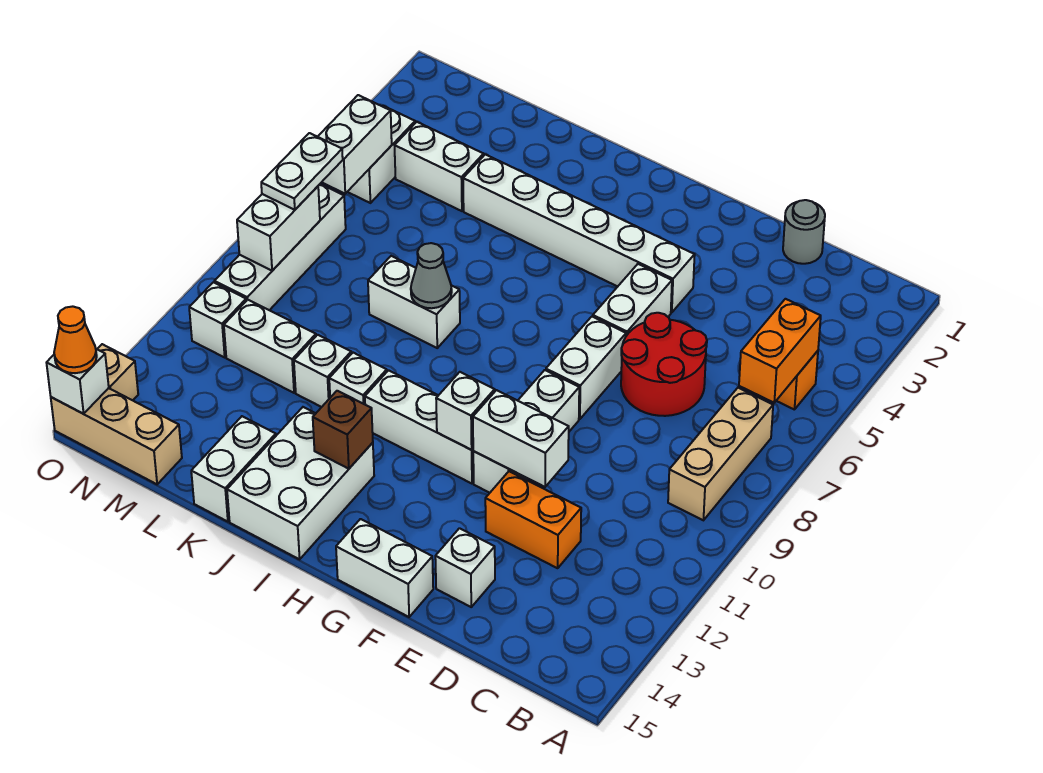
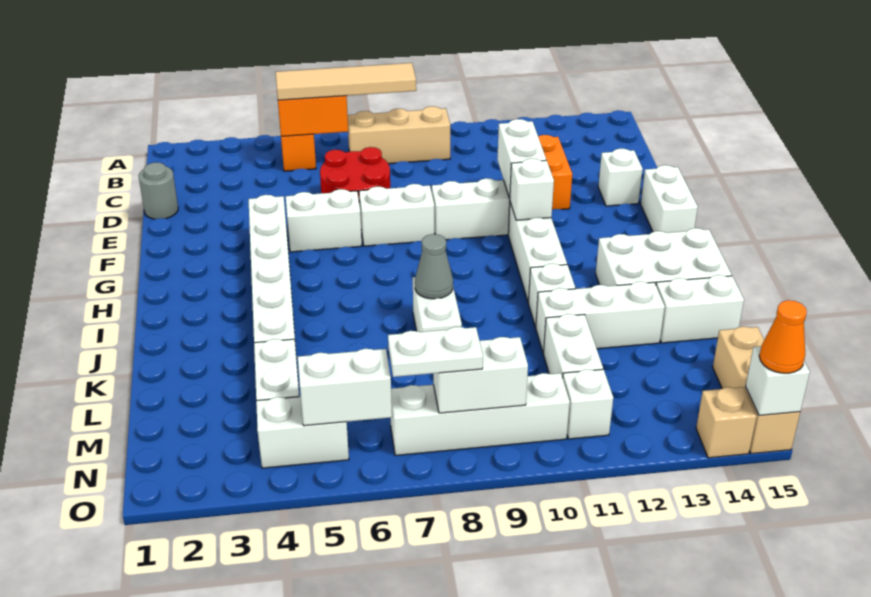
none -> tan 1x4 tile [276,63,416,100]
brown 1x1 brick [313,391,373,469] -> none
white 1x1 brick [294,335,351,407] -> white 1x3 brick [536,282,665,353]

